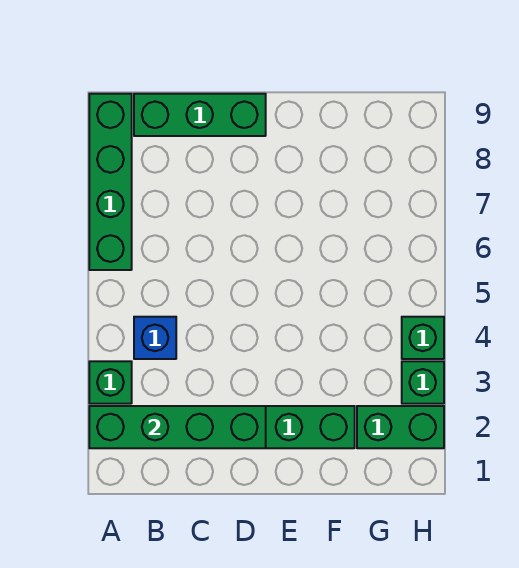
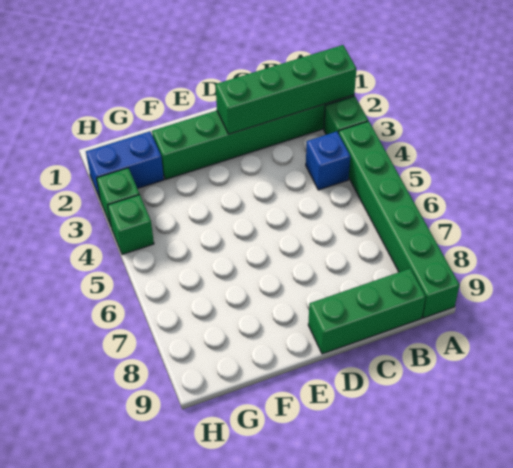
green 1x4 brick [89,94,132,270] -> green 1x6 brick [339,121,459,318]
green 1x2 brick [357,406,444,448] -> blue 1x2 brick [86,131,164,199]

